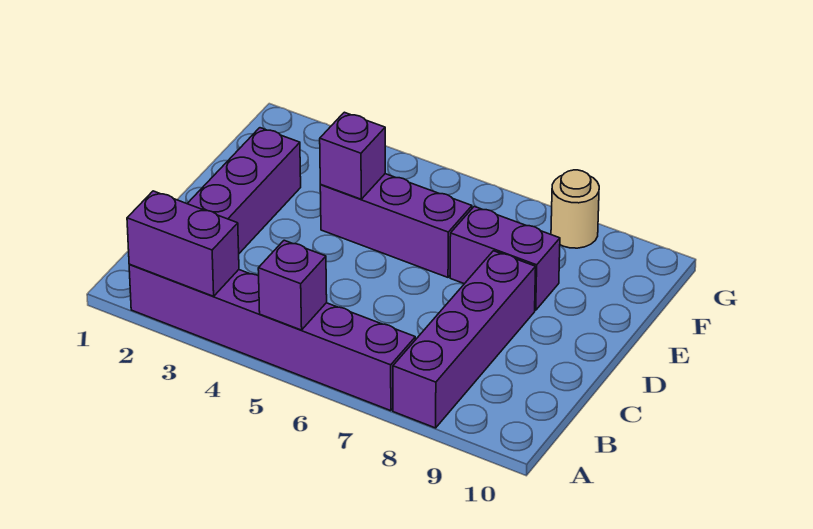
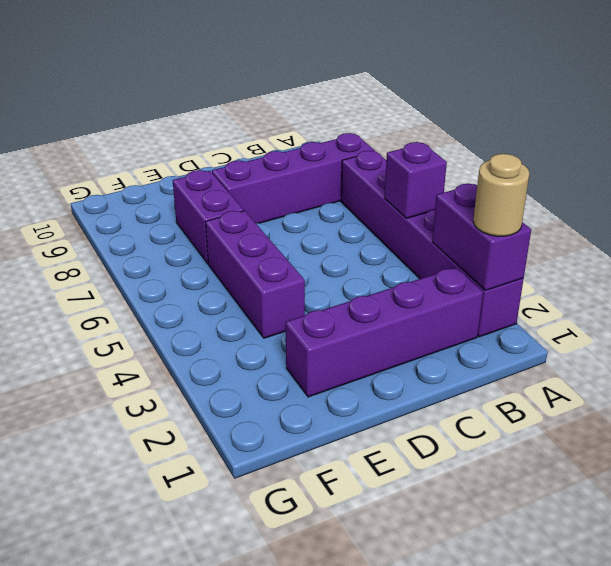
purple 1x1 brick [320,112,385,199] -> none
tan 1x1 round brick [551,170,599,248] -> tan 1x1 round brick moved to [473,154,529,236]

